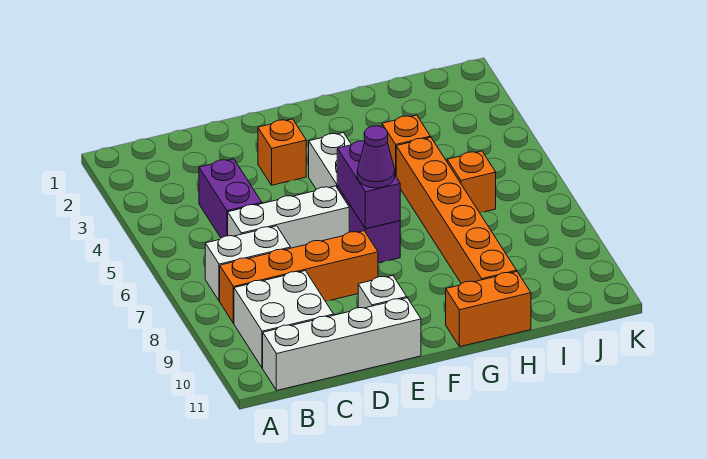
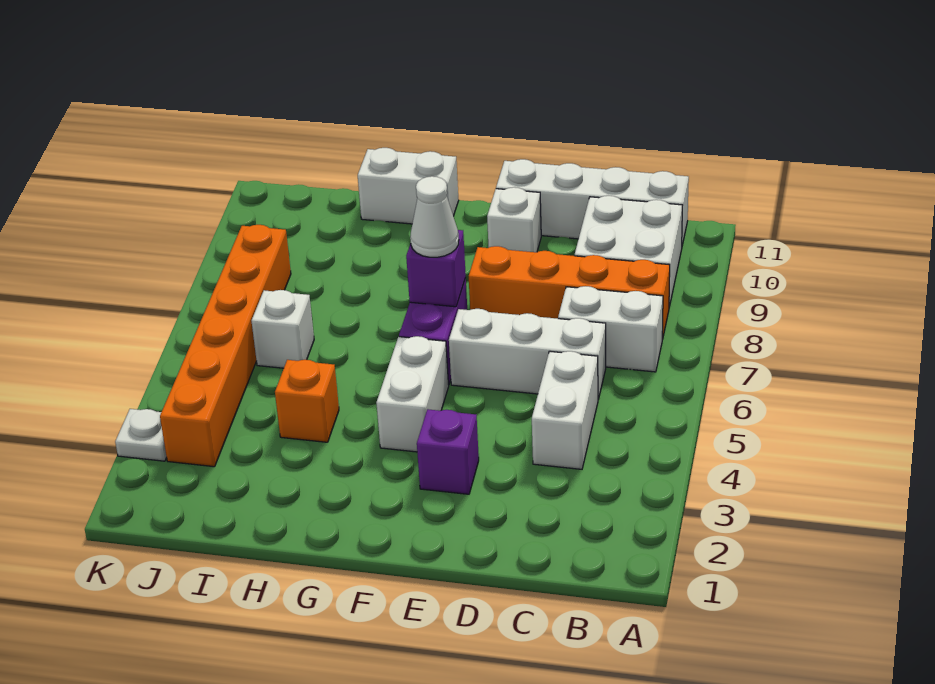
purple 1x2 brick [199,159,262,238] -> white 1x2 brick [532,351,598,469]
orange 1x1 brick [258,119,306,185] -> purple 1x1 brick [417,409,479,494]
purple 1x2 brick [337,141,400,229] -> purple 1x1 brick [406,230,466,307]
purple 1x1 cone [357,126,395,188] -> white 1x1 cone [410,176,459,257]
orange 1x2 brick [446,272,531,347] -> white 1x2 brick [358,148,459,224]
orange 1x6 brick [396,137,517,284] -> orange 1x6 brick moved to [160,225,291,467]
orange 1x1 brick [447,151,496,213] -> white 1x1 brick [252,290,314,368]
none -> white 1x1 plate [115,409,167,461]

